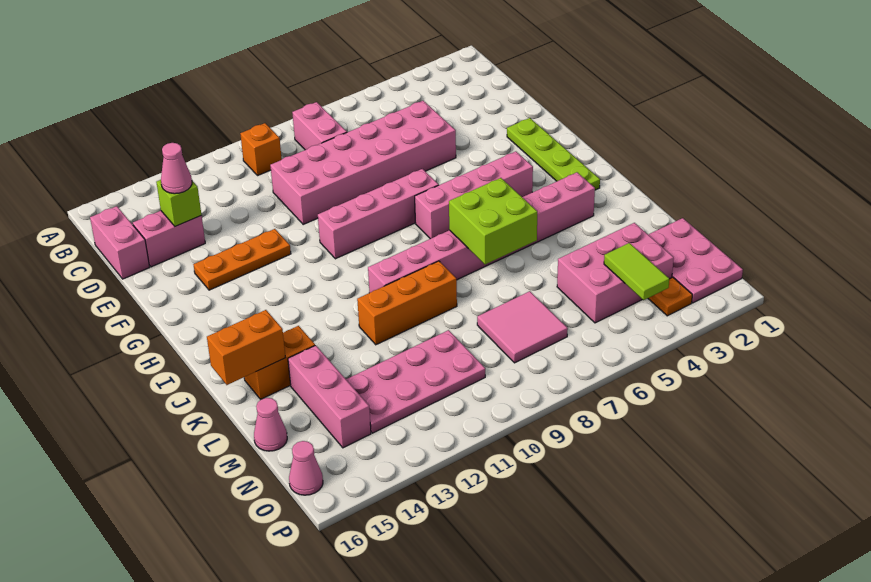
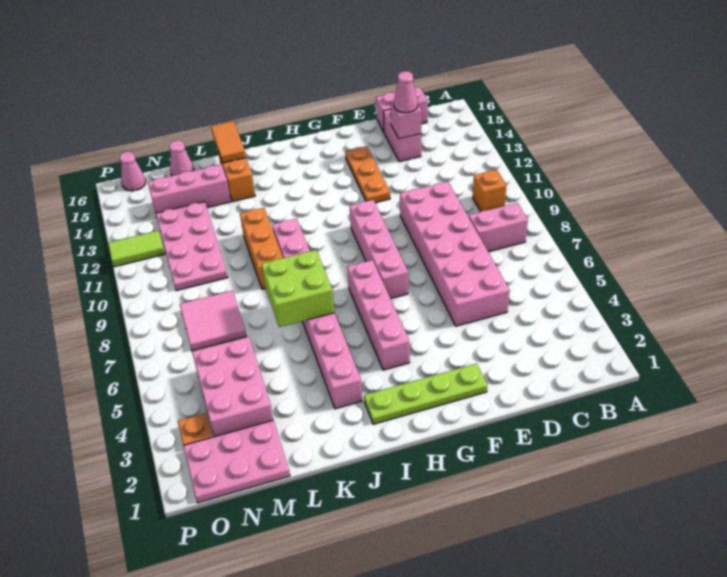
lime 1x1 brick [156,180,201,226] -> pink 1x1 brick [391,100,421,139]
orange 1x2 brick [207,310,285,385] -> orange 1x2 tile [211,121,246,163]
lime 1x2 tile [604,243,669,300] -> lime 1x2 tile moved to [108,231,165,267]

